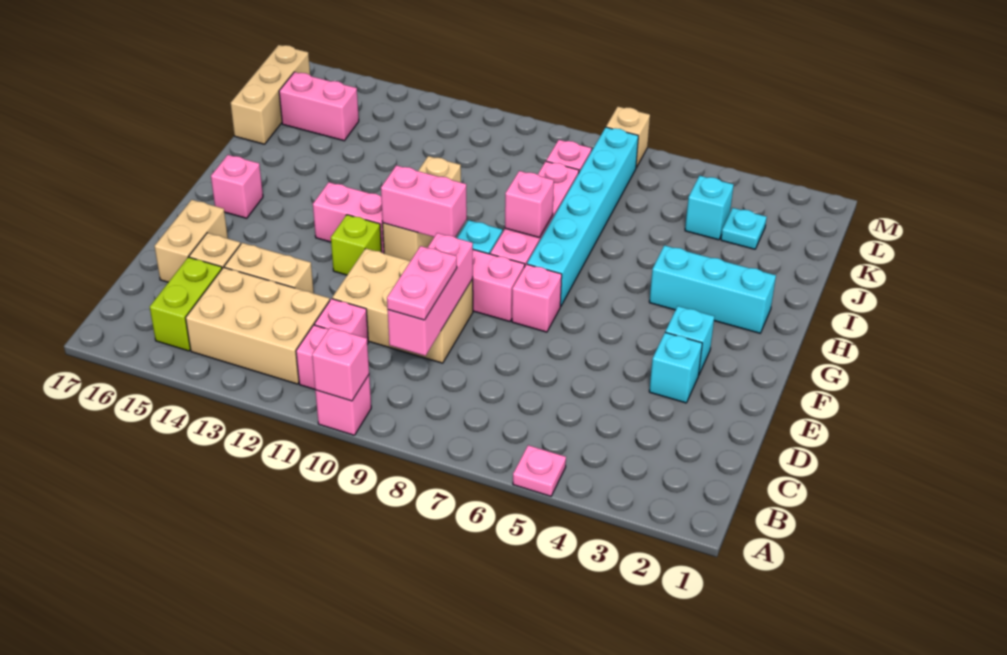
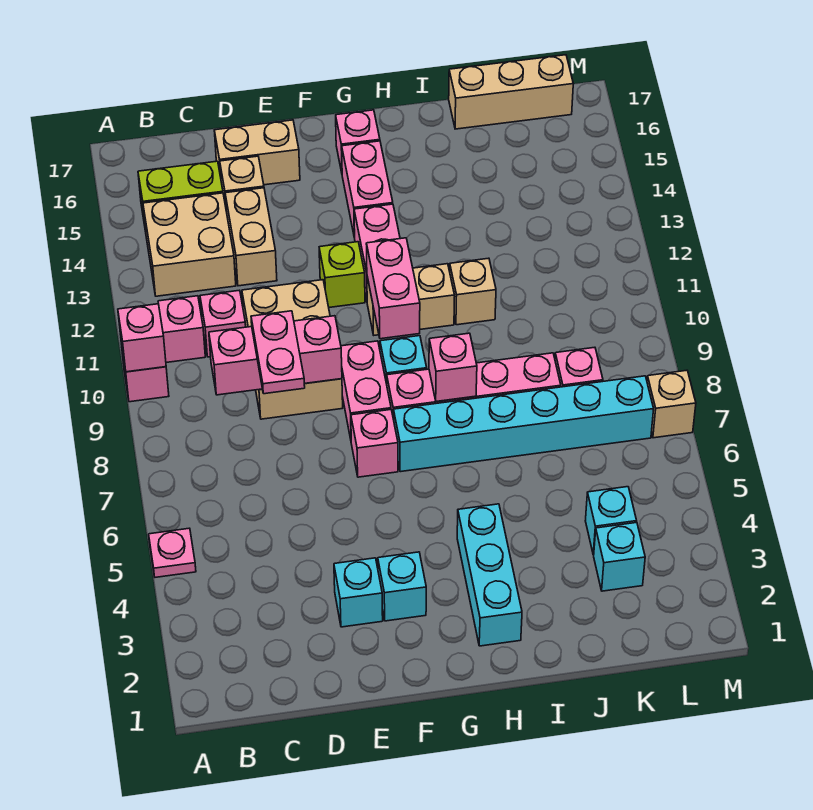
tan 2x3 brick [186,267,330,384] -> tan 2x2 brick [143,193,236,296]
pink 1x2 plate [387,246,457,320] -> pink 1x2 plate turned to [251,311,305,394]
cyan 1x1 plate [721,208,767,249] -> cyan 1x1 brick [594,522,645,591]
pink 1x2 brick [279,72,359,141] -> pink 1x2 brick moved to [342,141,393,238]

